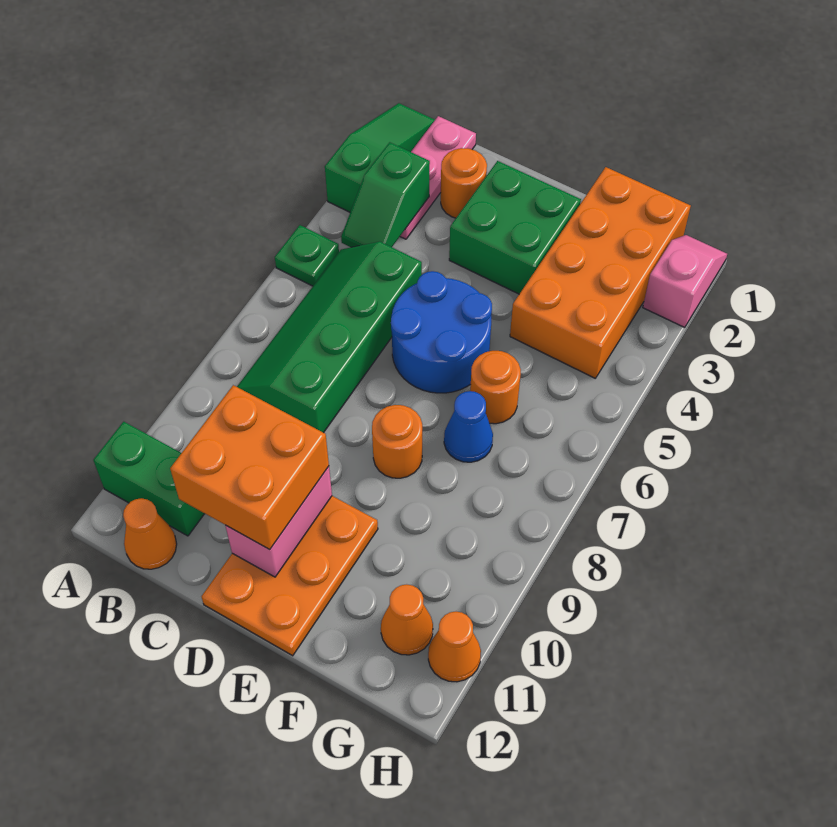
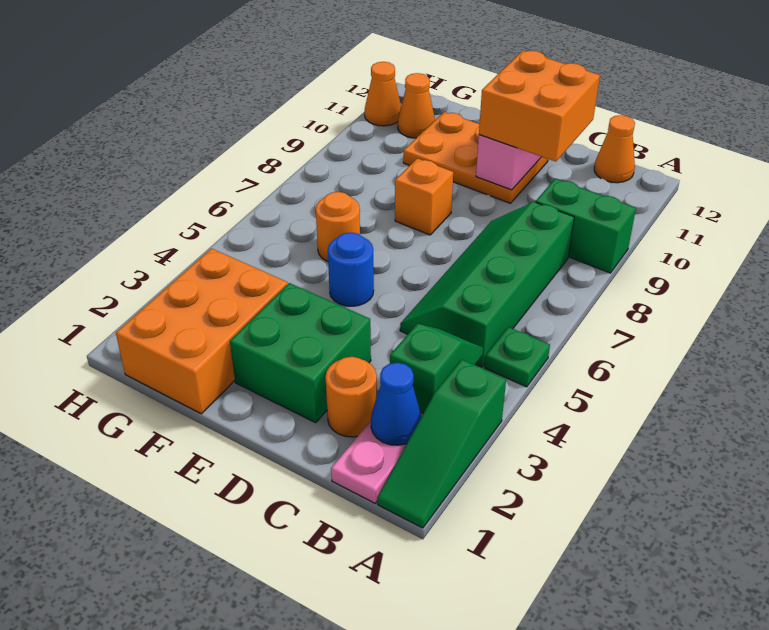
green 1x2 brick [93,422,205,536] -> green 1x2 brick moved to [536,179,636,273]
green 2x4 slope [237,242,422,433] -> green 2x4 slope turned to [400,202,574,367]
blue 2x2 round brick [391,271,492,393] -> blue 1x1 round brick [328,232,374,306]
orange 2x3 plate [202,496,378,656] -> orange 2x3 plate turned to [403,112,548,203]
orange 1x1 round brick [372,405,422,478] -> orange 1x1 brick [395,158,453,235]
orange 2x4 brick [510,167,691,378] -> orange 2x3 brick [116,249,287,414]
blue 1x1 cone [444,391,493,462] -> blue 1x1 cone moved to [371,362,422,445]
pink 1x2 slope [643,235,727,327] -> none

